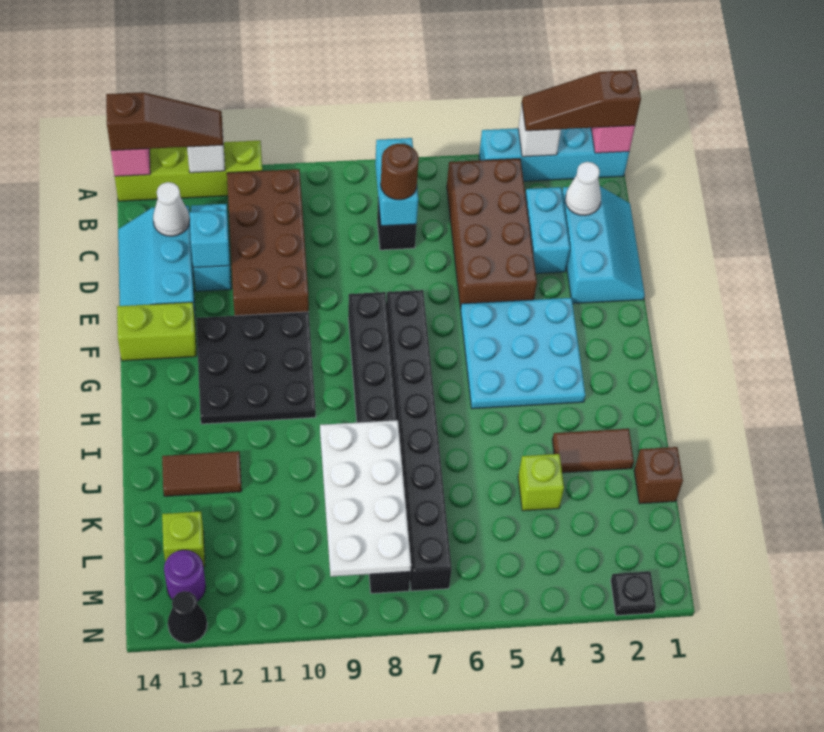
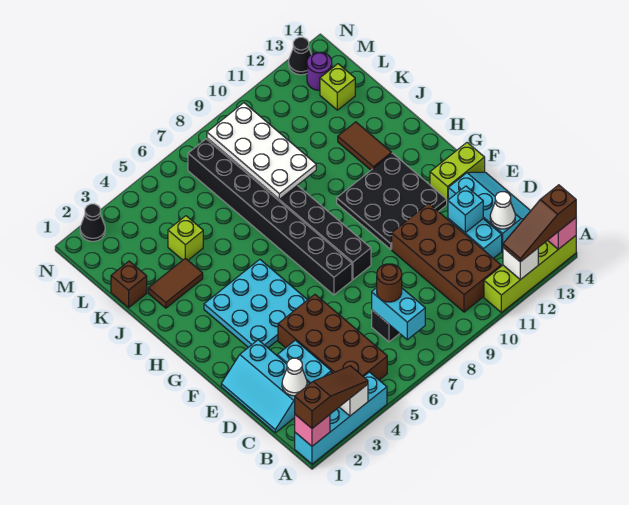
brown 1x2 tile [162,451,242,496] -> brown 1x2 tile turned to [338,122,392,170]
black 1x1 plate [611,572,656,616] -> black 1x1 cone [80,204,105,241]

